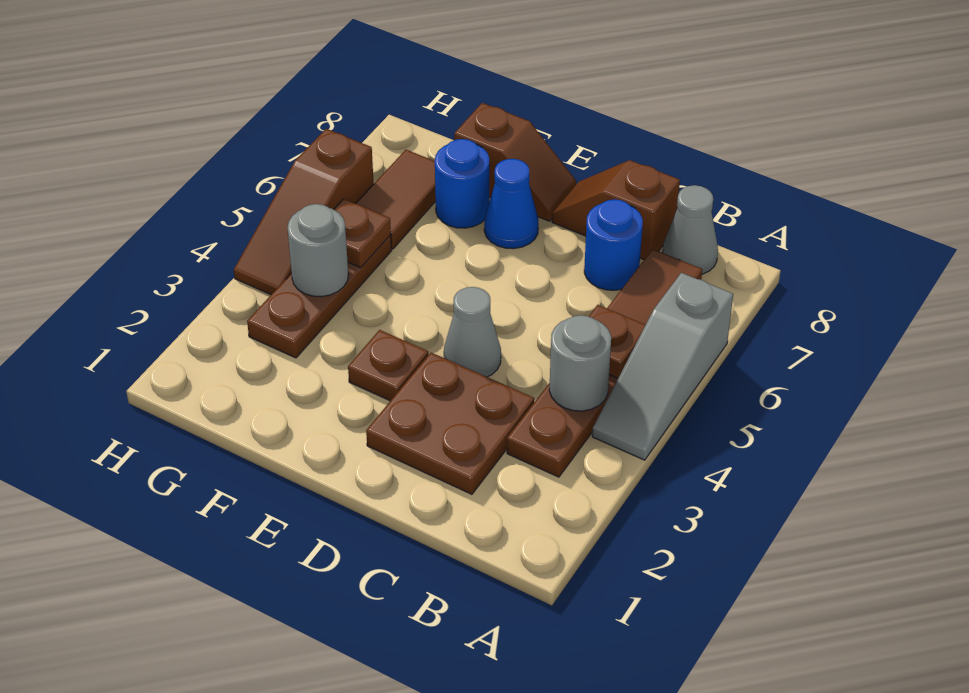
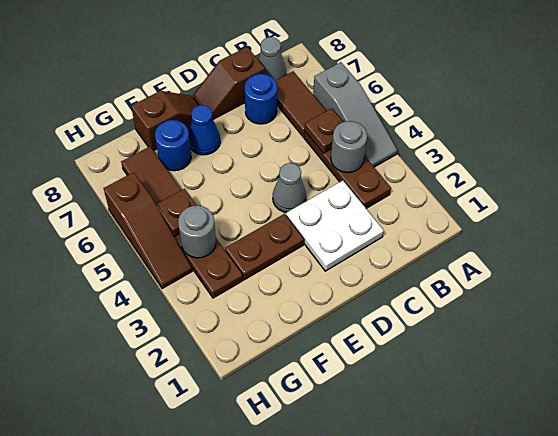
brown 2x2 plate [366,353,534,494] -> white 2x2 plate [286,180,384,271]
brown 1x1 plate [348,330,429,401] -> brown 1x2 plate [225,214,304,280]

